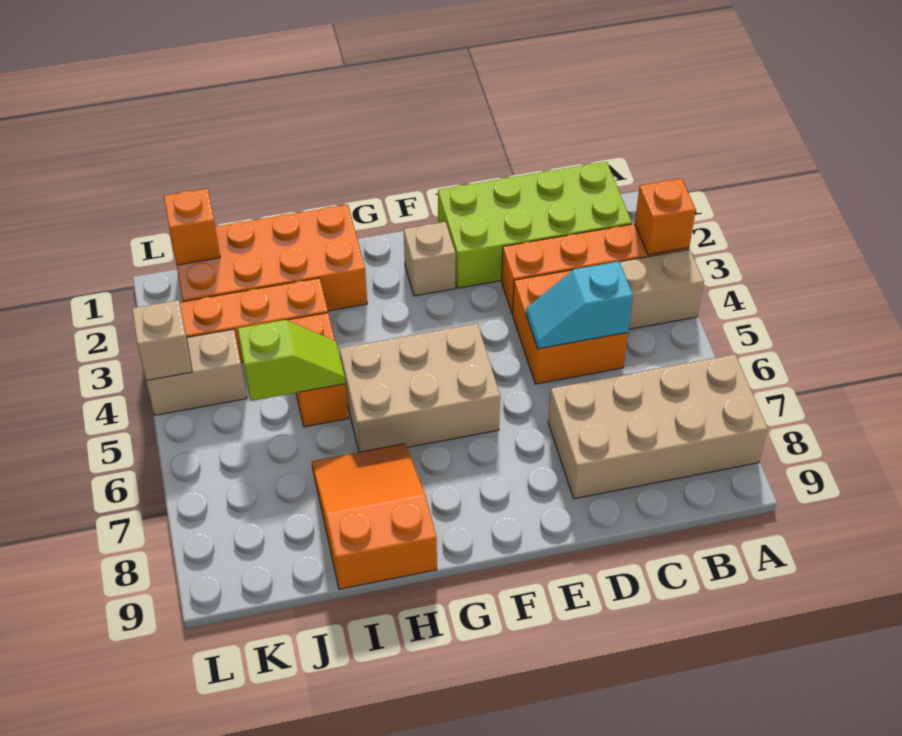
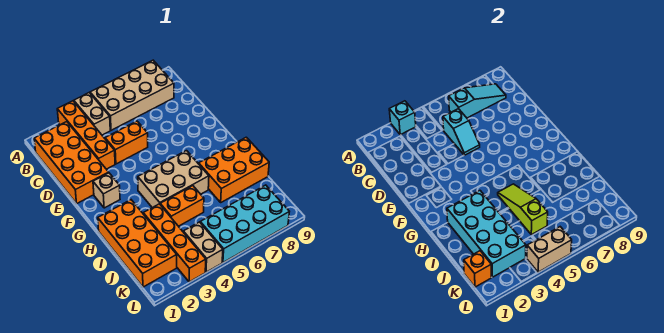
orange 1x1 brick [635,178,696,255] -> cyan 1x1 brick [389,101,416,135]
tan 2x4 brick [548,354,768,499] -> tan 2x4 brick turned to [90,60,174,130]
lime 2x4 brick [438,162,632,288] -> orange 2x4 brick [34,122,109,203]
none -> cyan 1x3 slope [449,84,506,118]
orange 2x2 brick [513,270,628,384] -> orange 1x2 brick [105,121,148,164]
tan 2x3 brick [339,324,500,452] -> tan 2x3 brick turned to [138,151,209,208]
none -> cyan 2x4 brick [447,191,526,277]
orange 2x3 slope [312,444,437,589] -> orange 2x3 brick [199,137,269,202]
lime 1x2 slope [238,320,345,401] -> lime 1x3 slope [498,184,548,235]
none -> cyan 2x4 brick [200,185,289,262]
tan 1x1 brick [132,300,192,380] -> tan 1x2 brick [527,227,572,272]

